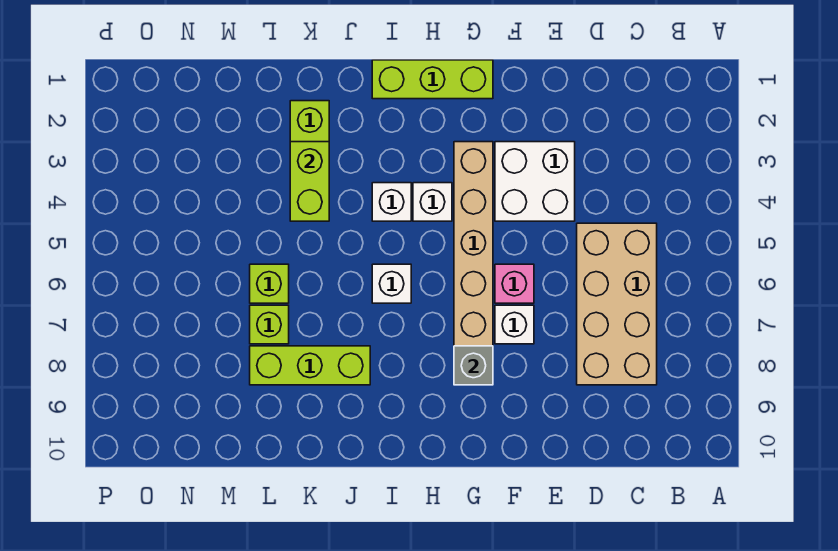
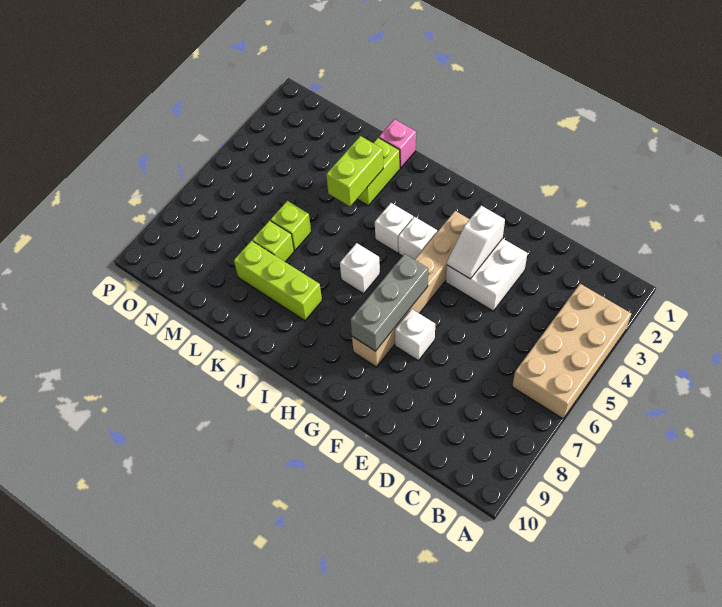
tan 2x4 brick [577,223,657,385] -> tan 2x4 brick moved to [512,284,631,419]
none -> white 1x2 slope [447,205,505,279]
pink 1x1 brick [495,264,534,303] -> pink 1x1 brick moved to [379,119,416,168]
lime 1x3 brick [372,60,493,99] -> none
grey 1x1 brick [454,346,493,385] -> grey 1x3 brick [350,254,428,351]

